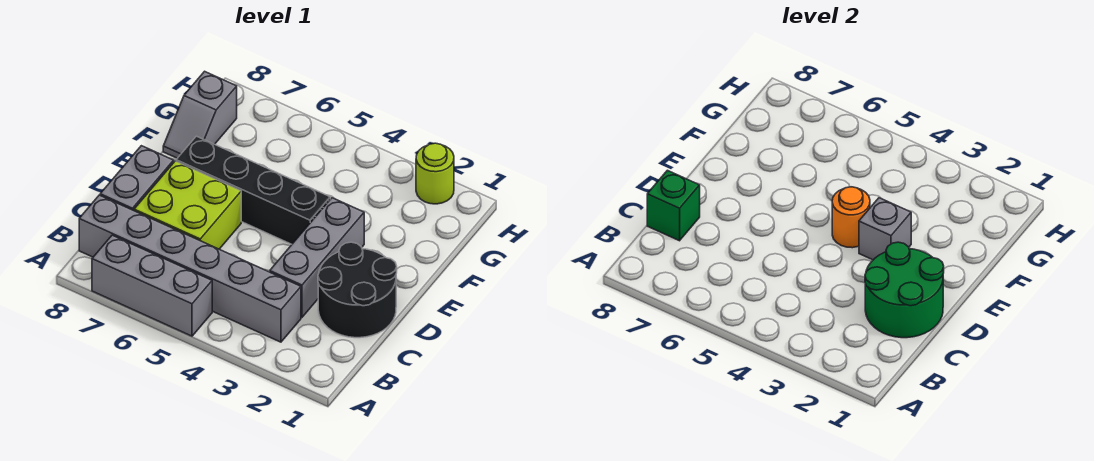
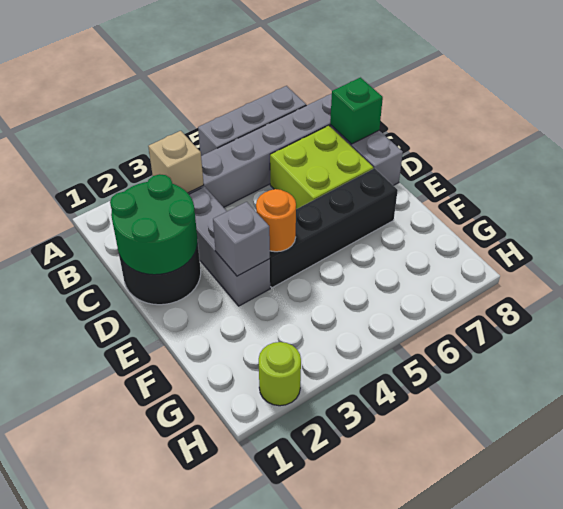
none -> tan 1x1 brick [148,131,204,193]
grey 1x2 slope [163,71,237,158] -> none

